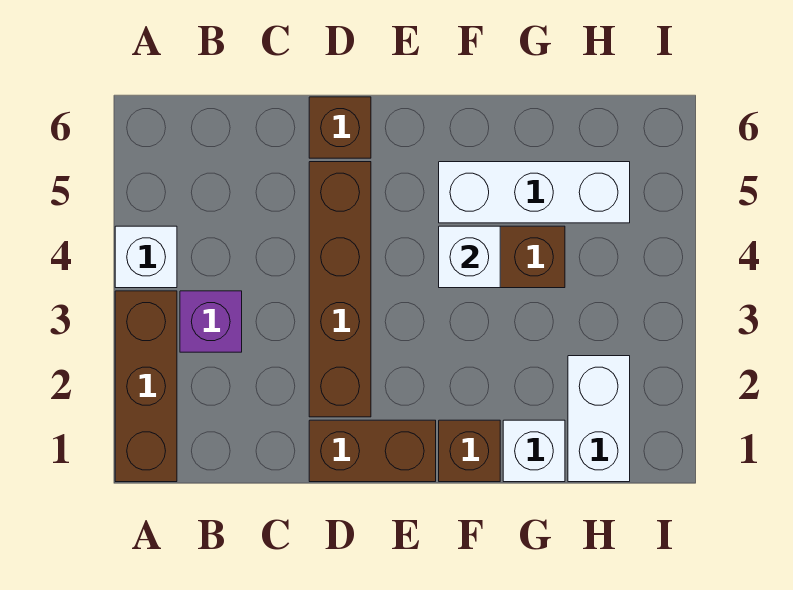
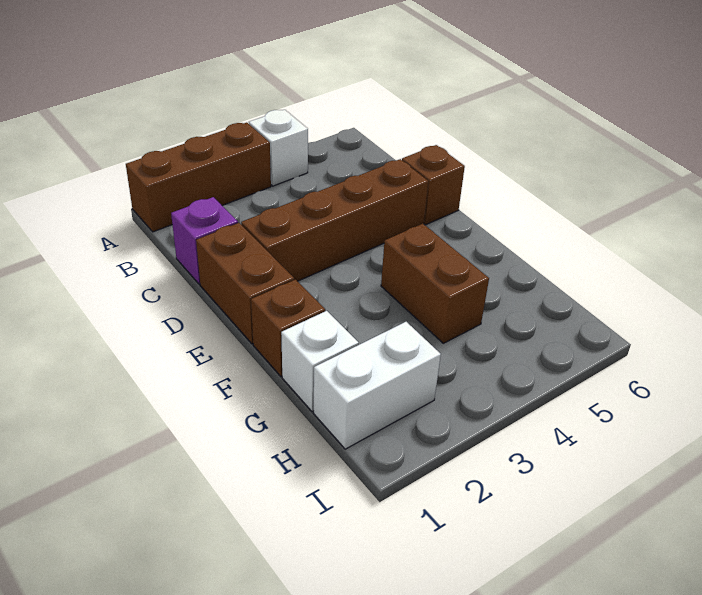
purple 1x1 brick [180,291,242,352] -> purple 1x1 brick moved to [171,197,238,284]
white 1x1 brick [439,226,500,288] -> none
white 1x3 brick [439,162,630,223] -> none

